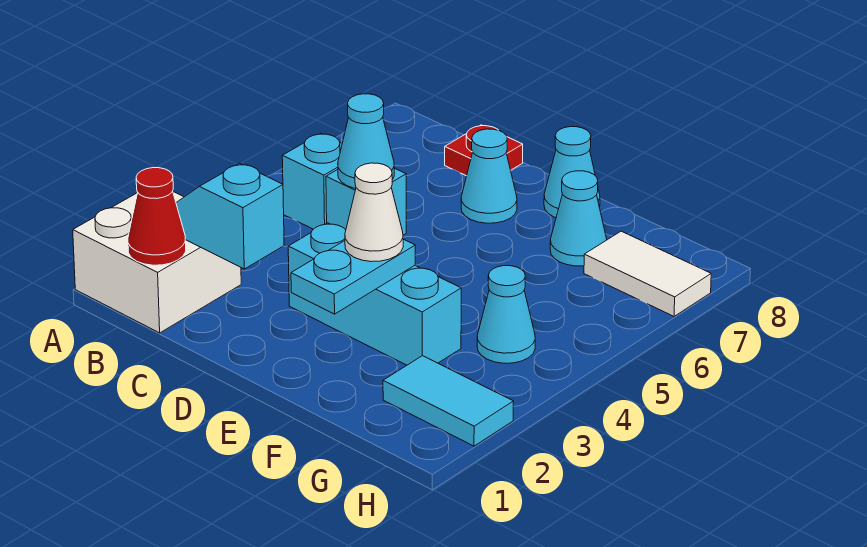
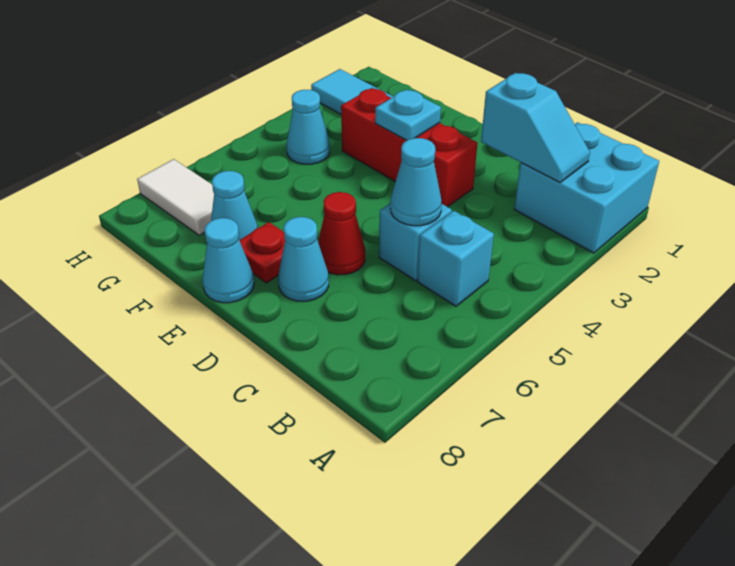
white 2x2 brick [73,192,241,333] -> cyan 2x2 brick [514,122,659,253]
red 1x1 cone [128,168,186,265] -> red 1x1 cone moved to [318,192,365,275]
red 1x1 plate [445,125,523,176] -> red 1x1 plate moved to [239,222,285,283]
cyan 1x3 brick [288,223,461,365] -> red 1x3 brick [341,88,477,207]
cyan 1x2 plate [291,239,415,314] -> cyan 1x1 plate [375,89,441,140]
white 1x1 cone [345,163,403,262] -> none

